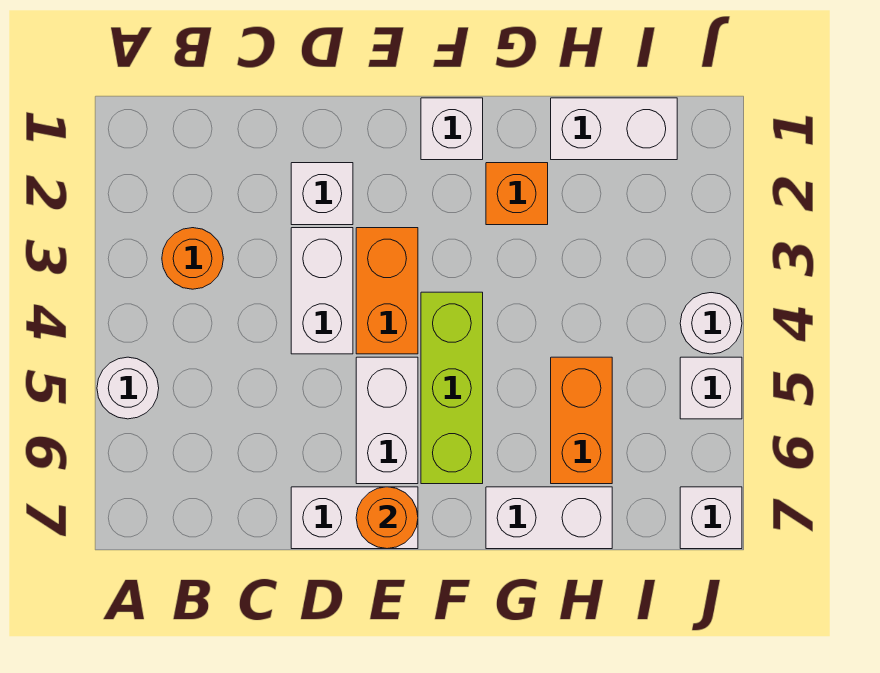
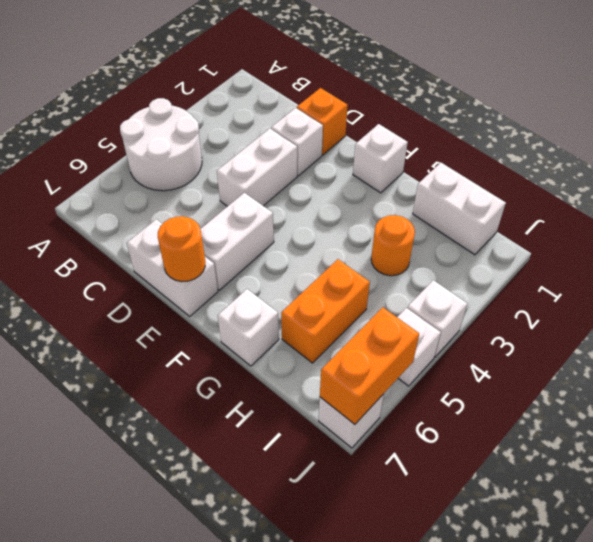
white 1x1 round brick [97,357,159,419] -> white 2x2 round brick [120,98,202,191]
orange 1x1 round brick [162,228,223,289] -> orange 1x1 round brick moved to [371,215,415,276]
orange 1x2 brick [356,228,418,354] -> orange 1x2 brick moved to [320,307,419,424]
lime 1x3 brick [421,292,483,484] -> none
orange 1x1 brick [486,163,548,225] -> orange 1x1 brick moved to [297,88,348,155]
white 1x2 brick [486,487,612,549] -> white 1x1 brick [218,289,279,366]
white 1x1 round brick [680,293,742,354] -> white 1x1 brick [408,280,467,357]

